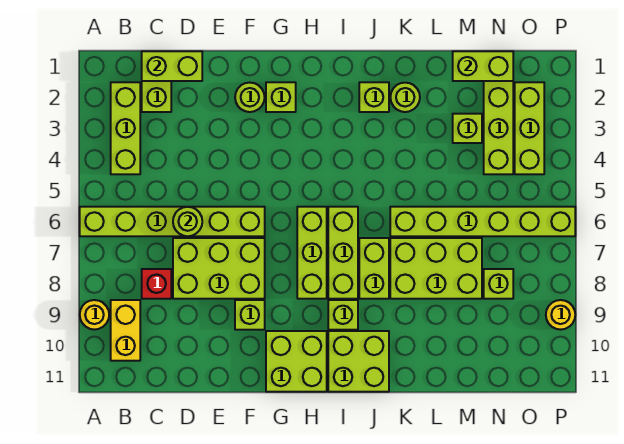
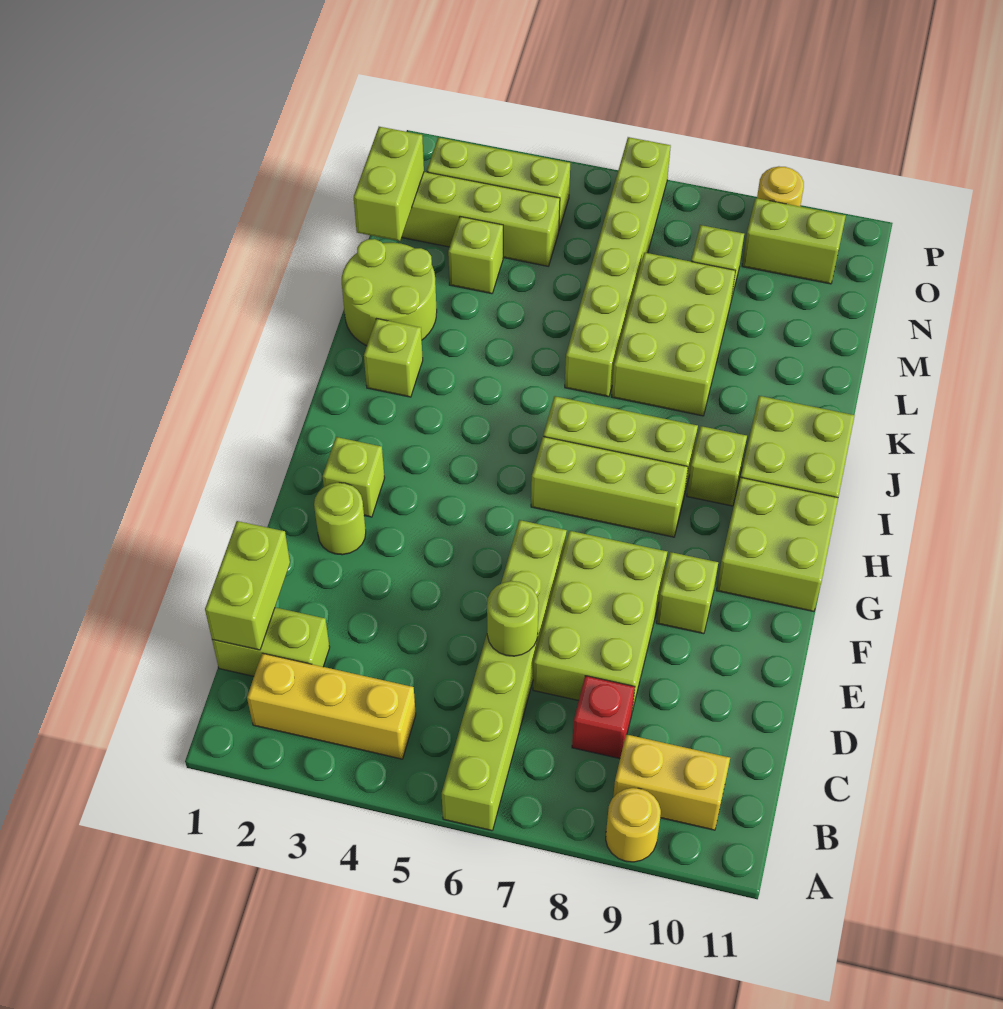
lime 1x3 brick [111,82,140,174] -> yellow 1x3 brick [247,653,416,759]
lime 1x2 brick [359,238,389,299] -> lime 1x2 brick moved to [742,198,846,284]
lime 1x1 round brick [390,83,420,112] -> lime 2x2 round brick [342,239,437,346]

